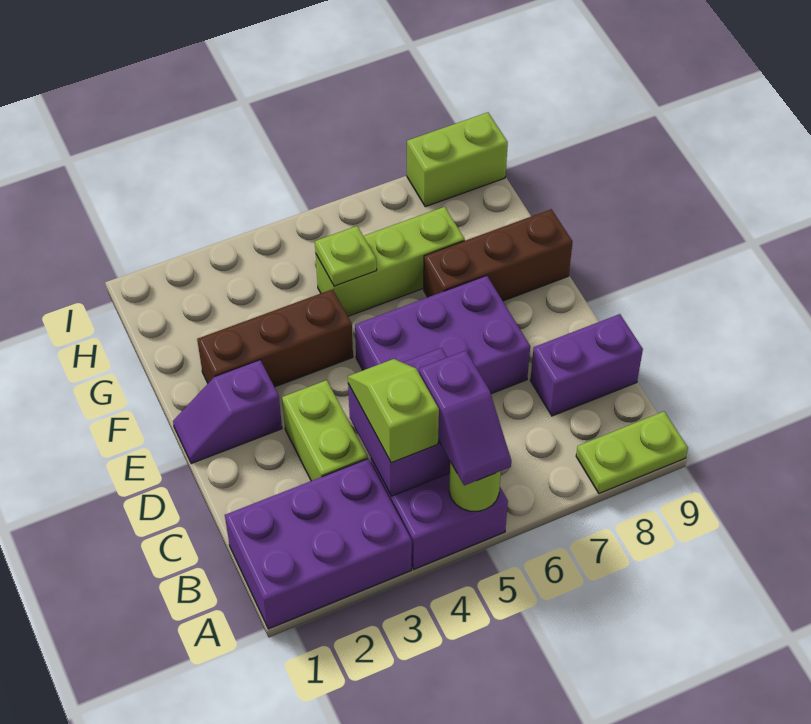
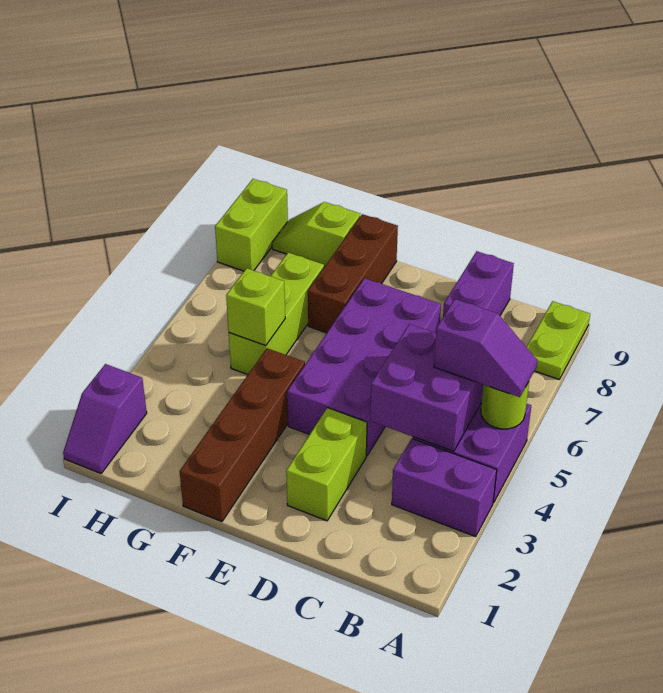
purple 2x3 brick [225,459,412,629] -> purple 1x2 brick [392,439,497,536]
lime 1x2 slope [348,359,439,463] -> lime 1x2 slope moved to [272,202,360,267]
lime 1x2 brick [282,380,368,481] -> lime 1x2 brick turned to [286,408,367,521]
purple 2x3 brick [355,276,530,394] -> purple 2x4 brick [287,278,441,456]
purple 1x2 slope [173,360,282,464] -> purple 1x2 slope moved to [63,364,147,473]
brown 1x3 brick [197,289,353,387] -> brown 1x4 brick [180,348,305,522]
lime 1x1 plate [315,226,377,286] -> lime 1x1 brick [226,268,285,346]

